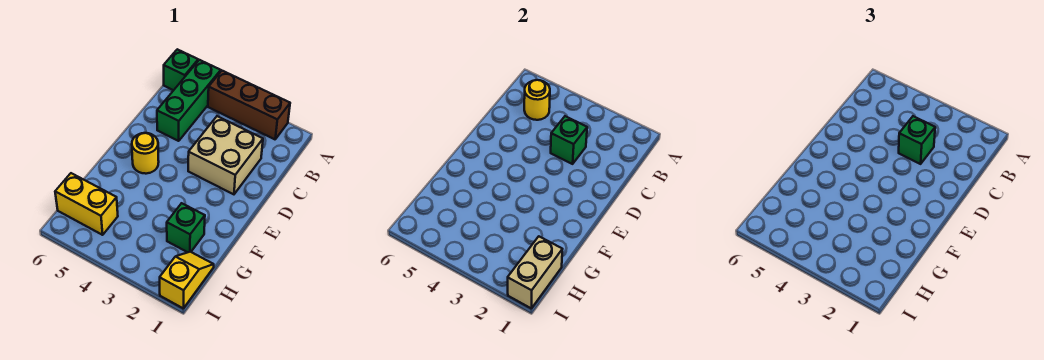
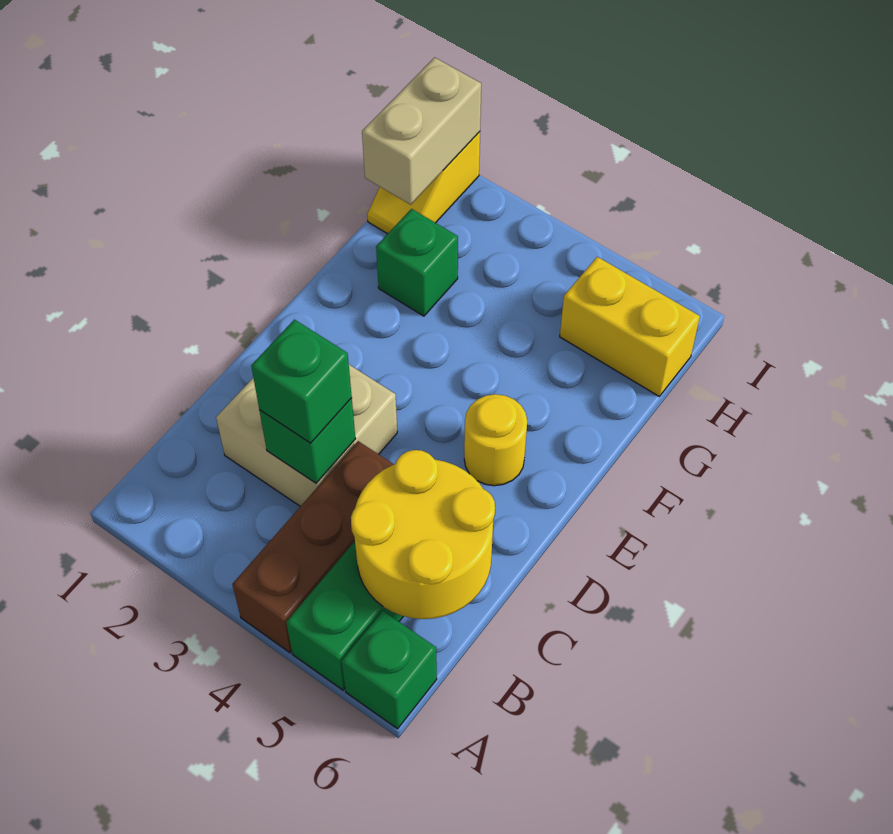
brown 1x3 brick [208,71,290,139] -> brown 1x3 brick turned to [232,441,394,652]
yellow 1x1 round brick [524,80,550,120] -> yellow 2x2 round brick [351,450,495,619]

